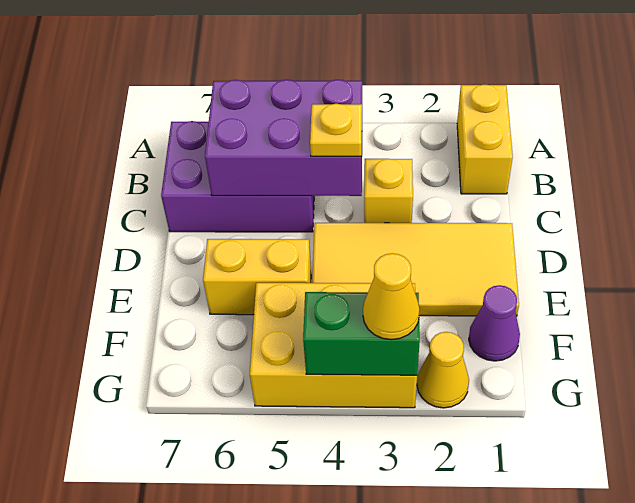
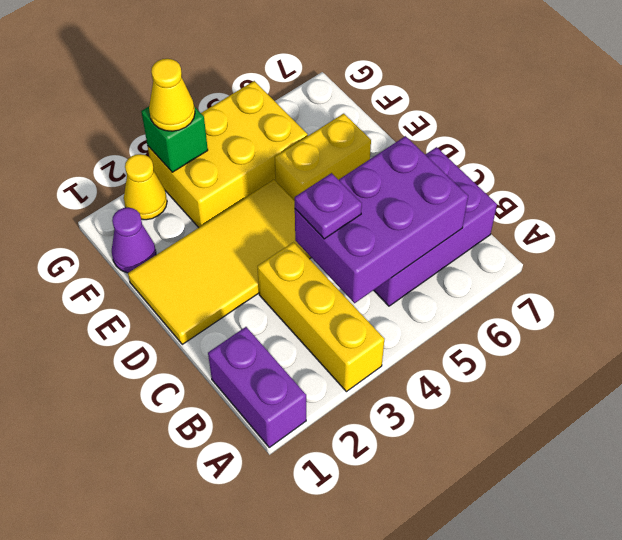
yellow 1x2 brick [457,85,513,194] -> purple 1x2 brick [208,327,306,447]
yellow 1x1 brick [364,159,413,223] -> yellow 1x3 brick [257,242,384,392]
yellow 1x1 plate [310,104,362,156] -> purple 1x1 plate [295,173,362,239]
green 1x2 brick [303,292,420,375] -> green 1x1 brick [141,107,208,172]

